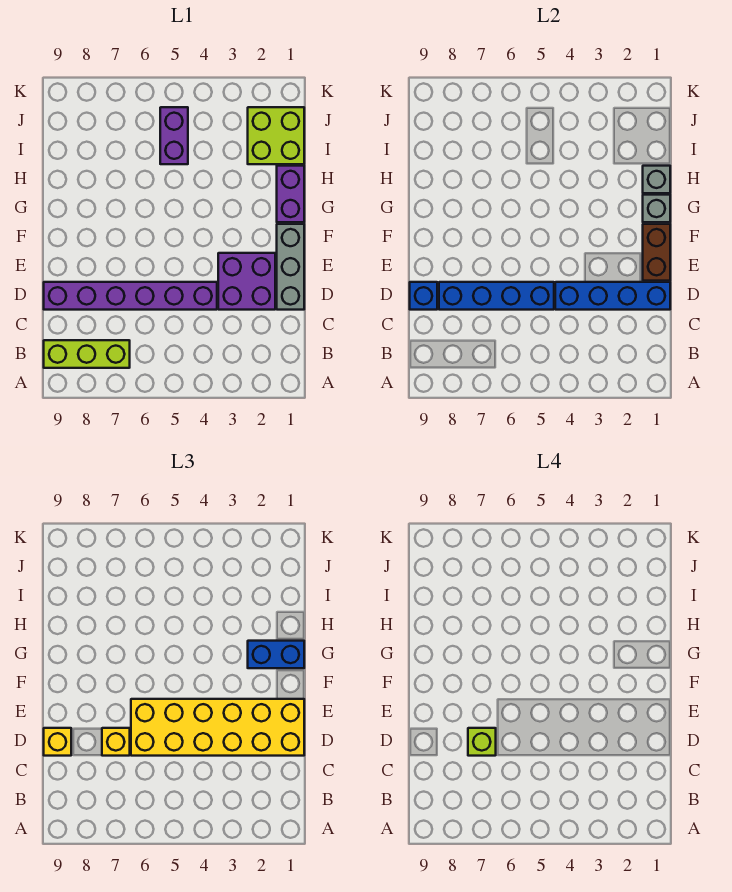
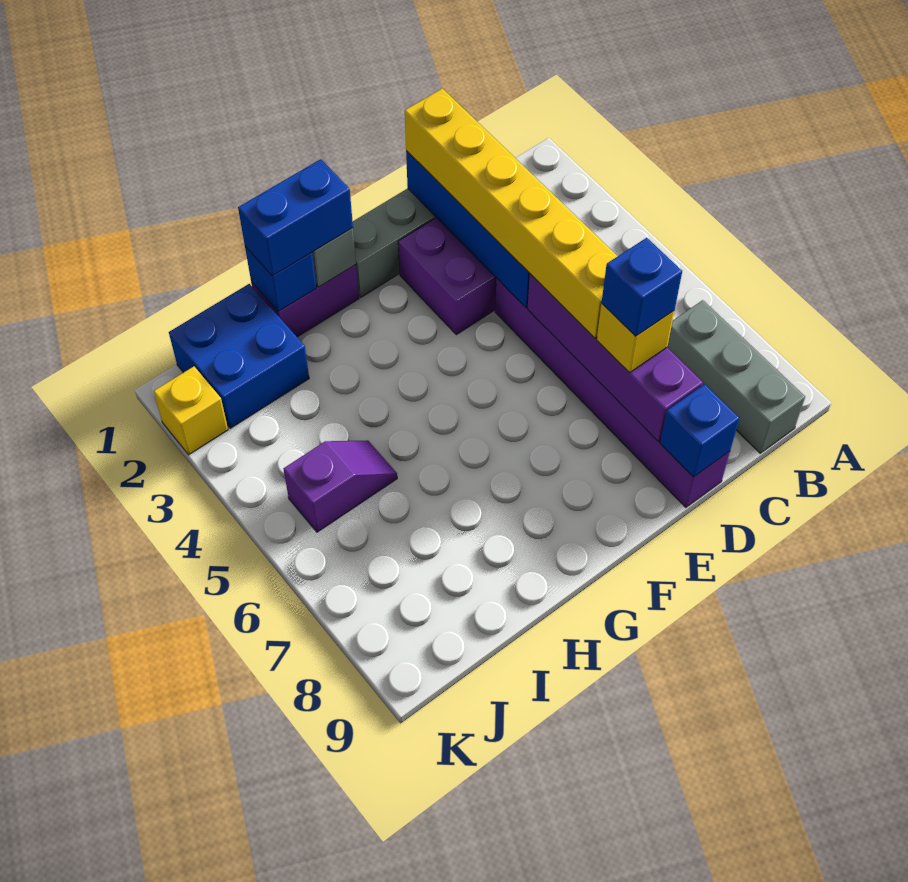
lime 1x3 brick [44,340,130,368] -> grey 1x3 brick [667,300,805,453]
yellow 2x6 brick [131,699,304,756] -> yellow 1x6 brick [405,88,618,338]
blue 1x4 brick [439,282,554,310] -> purple 1x4 brick [528,274,703,441]
lime 1x1 brick [468,728,496,756] -> blue 1x1 brick [602,238,682,336]
yellow 1x1 brick [44,728,71,756] -> yellow 1x1 brick moved to [154,367,228,455]
brown 1x2 brick [643,224,670,281] -> none
blue 1x2 brick [248,641,304,668] -> blue 1x2 brick turned to [238,159,353,276]
grey 1x1 brick [643,166,670,193] -> blue 1x1 brick [245,246,316,312]
lime 2x2 brick [248,107,304,164] -> blue 2x2 brick [169,284,309,429]
purple 1x2 brick [160,107,188,164] -> purple 1x2 slope [283,440,397,532]

